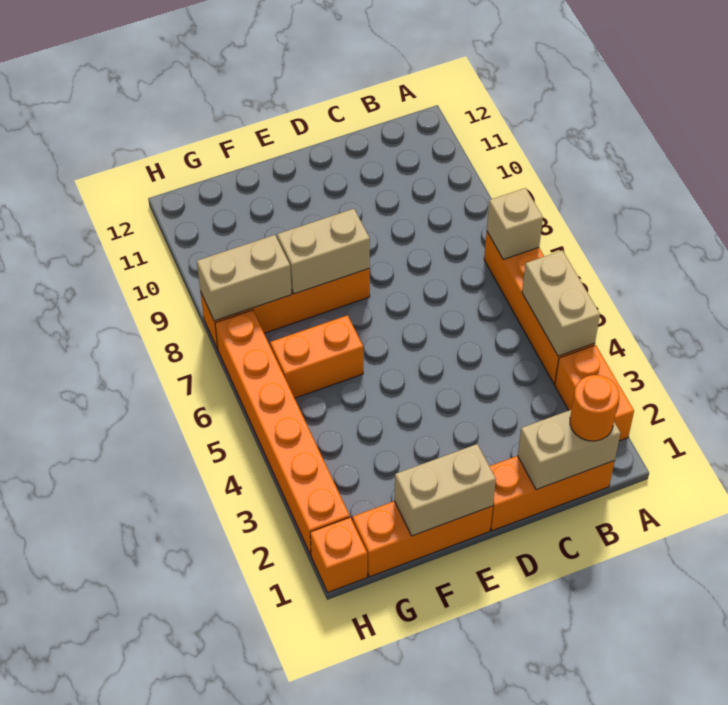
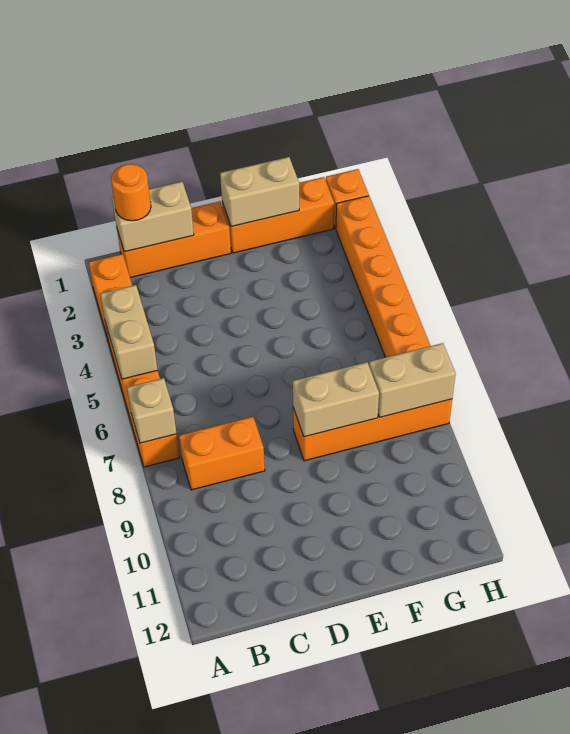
orange 1x2 brick [270,315,363,398] -> orange 1x2 brick moved to [179,417,265,490]

